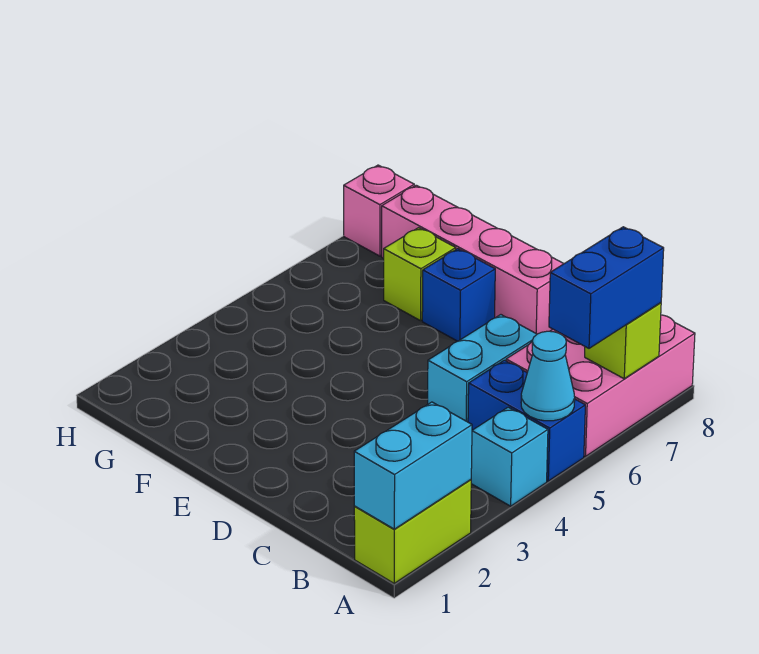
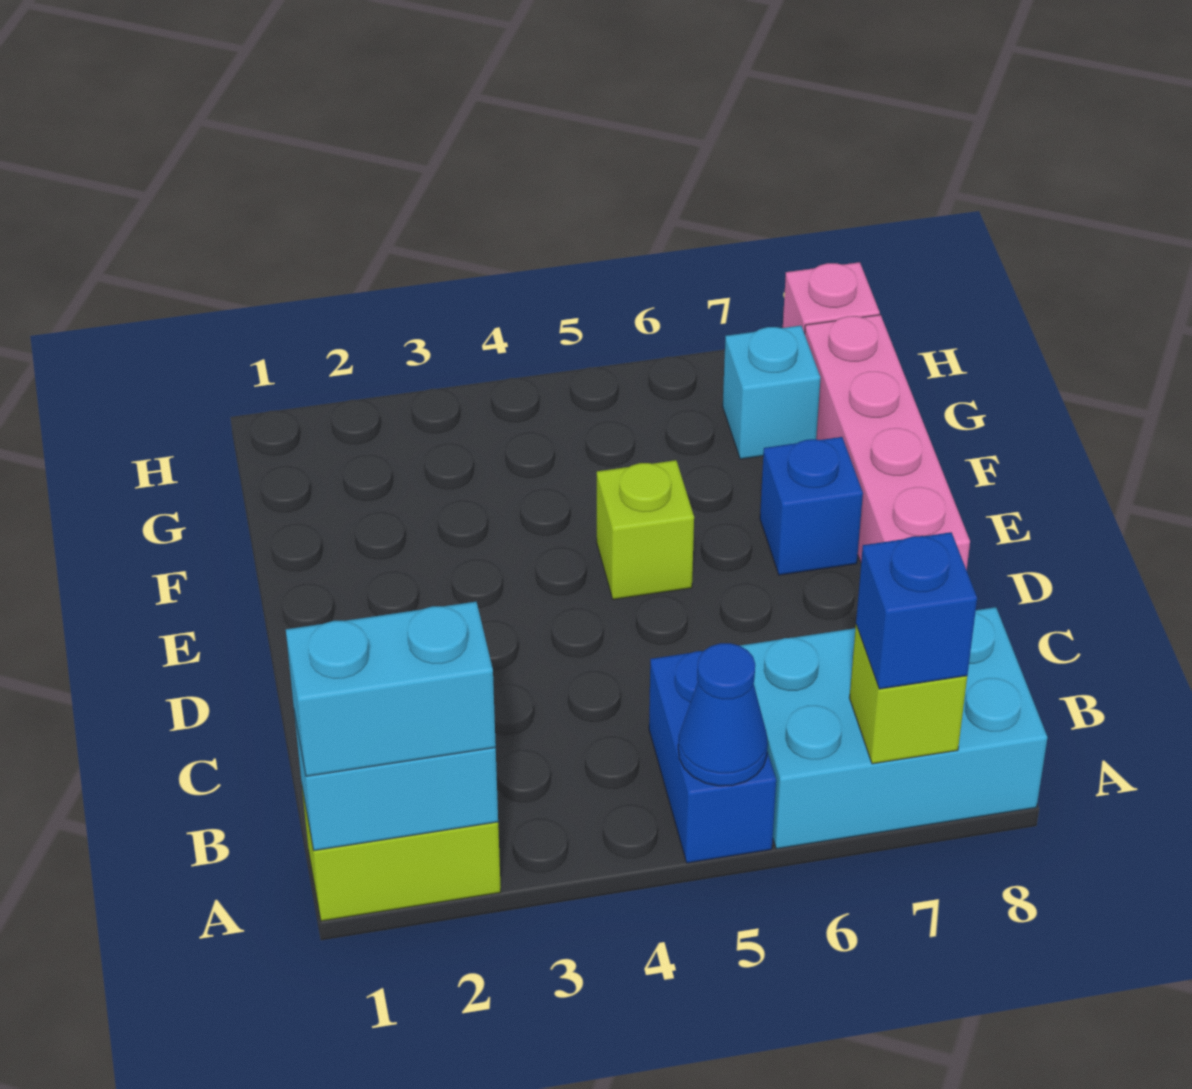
cyan 1x1 brick [471,407,548,506] -> cyan 1x1 brick moved to [723,326,821,459]
cyan 1x1 cone [521,331,575,421] -> blue 1x1 cone [678,643,768,786]
pink 2x3 brick [506,315,695,456] -> cyan 2x3 brick [740,607,1048,849]
blue 1x2 brick [549,227,664,348] -> blue 1x1 brick [856,532,977,689]
cyan 1x2 brick [428,315,537,422] -> cyan 1x2 brick moved to [286,602,496,776]
lime 1x1 brick [384,228,456,321] -> lime 1x1 brick moved to [597,460,694,599]

